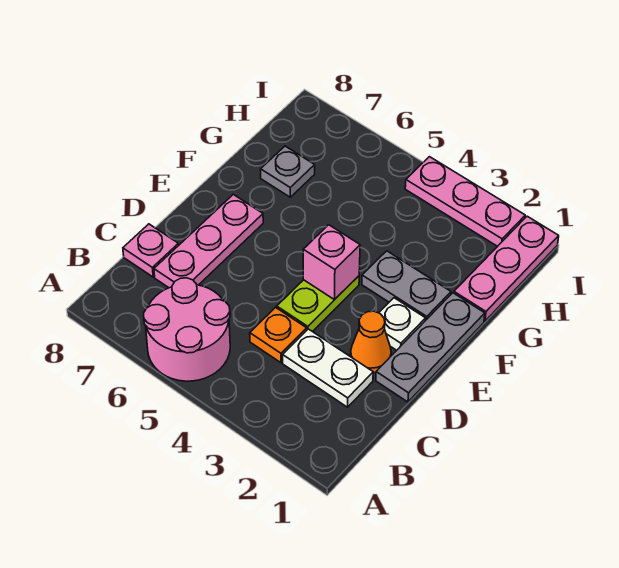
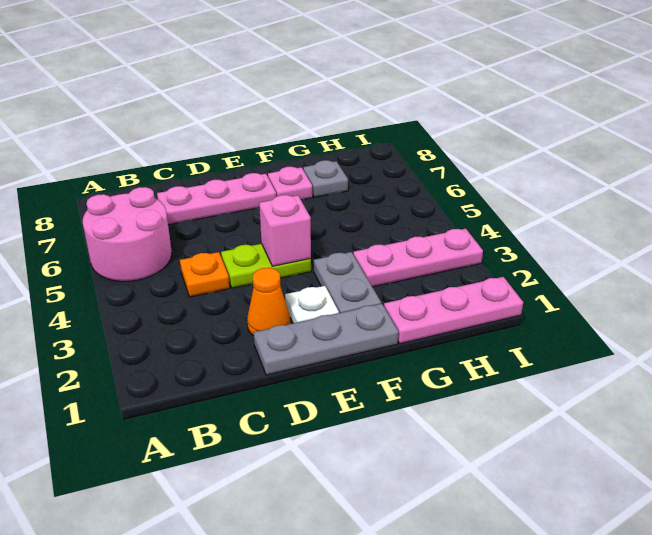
white 1x2 plate [283,329,373,407] -> none
pink 1x1 plate [123,224,179,277] -> pink 1x1 plate moved to [268,167,313,199]
pink 1x3 plate [405,157,525,246] -> pink 1x3 plate turned to [353,229,483,287]

